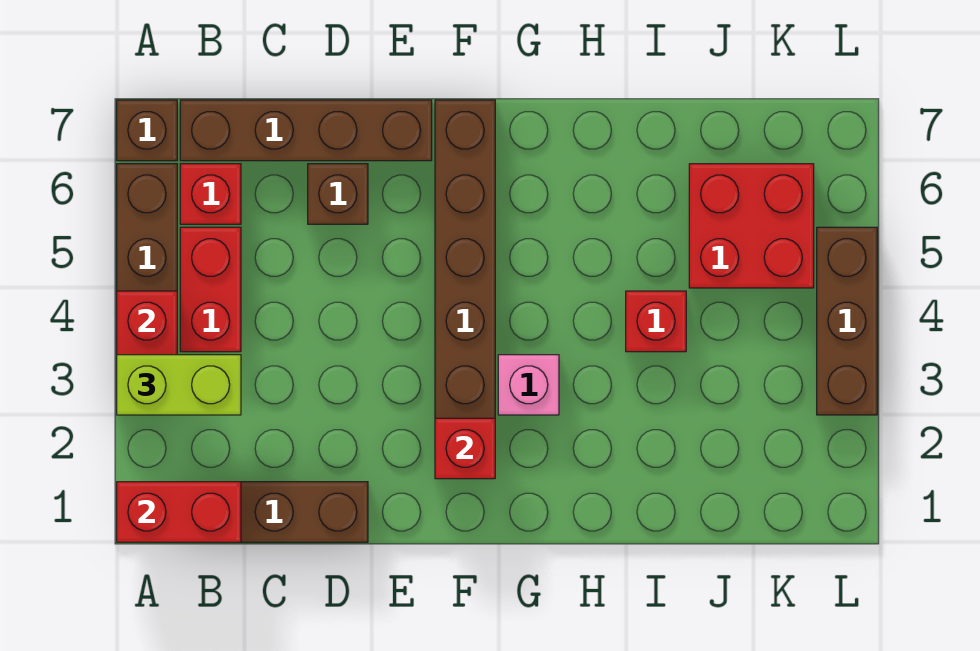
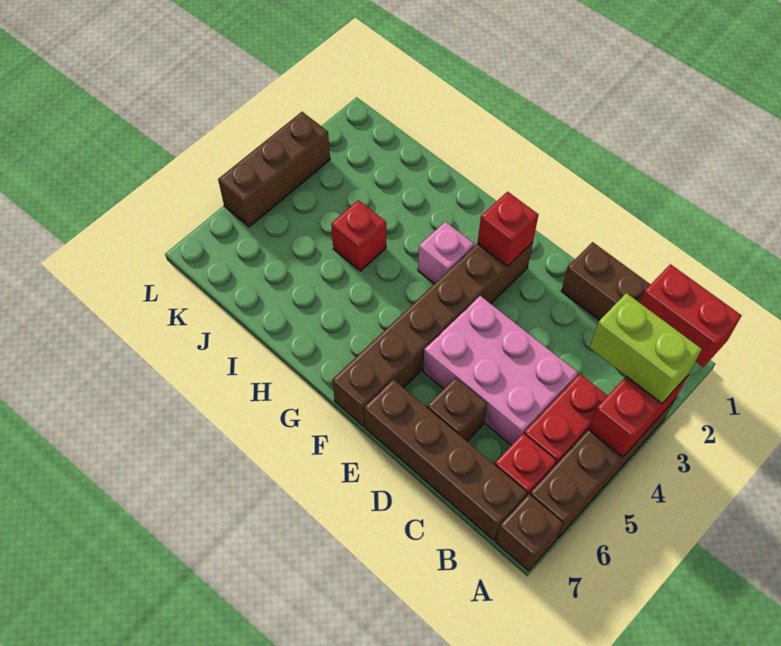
none -> pink 2x3 brick [423,296,578,445]
red 2x2 brick [689,164,814,288] -> none

